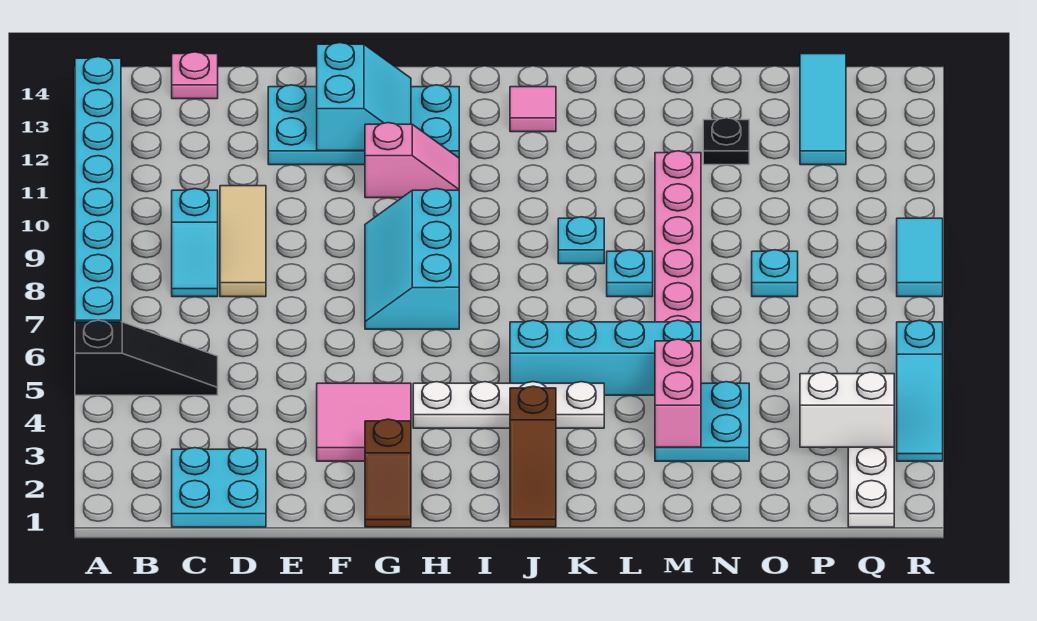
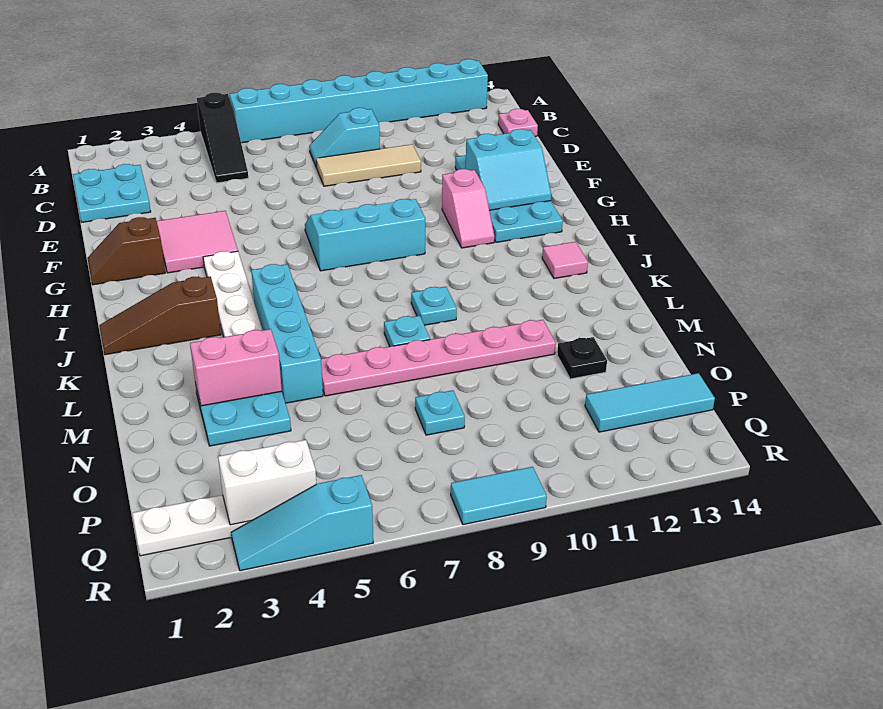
white 1x2 brick [800,372,894,447] -> white 1x2 brick turned to [218,440,316,525]

